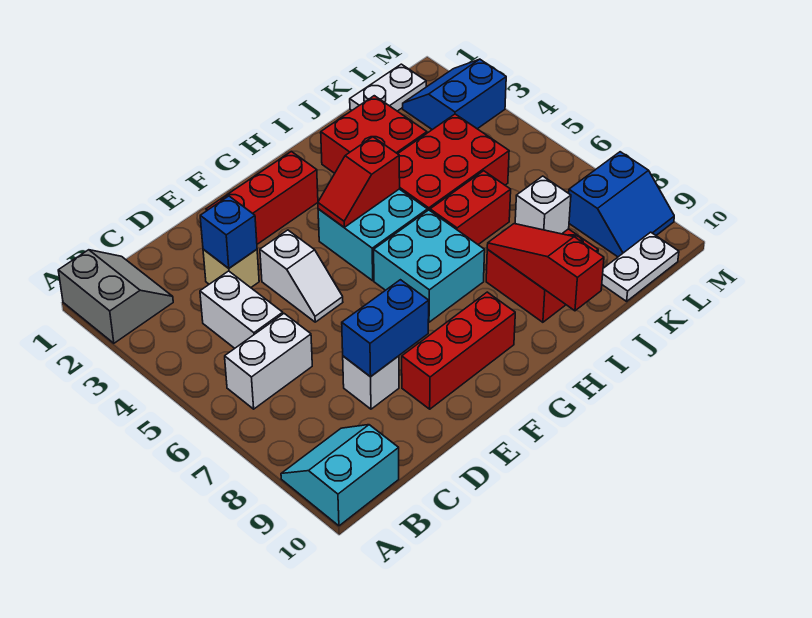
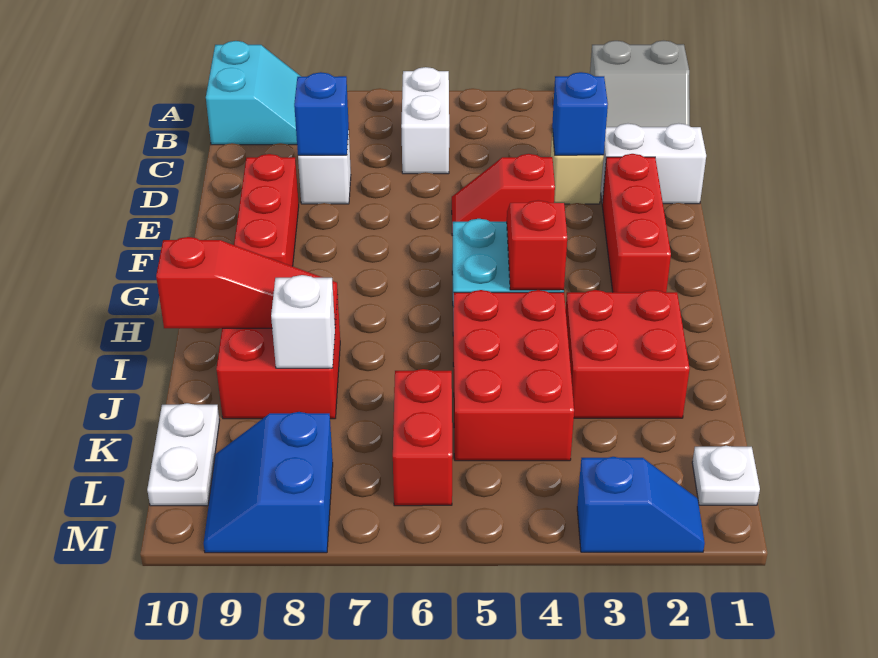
white 1x2 brick [200,271,283,348] -> white 1x2 brick moved to [601,123,706,204]
blue 1x2 brick [342,280,429,377] -> blue 1x1 brick [294,72,349,155]
white 1x2 slope [260,230,343,322] -> red 1x2 slope [452,154,555,236]
cyan 2x2 brick [374,210,485,322] -> none
red 1x2 brick [430,171,511,245] -> red 1x2 brick moved to [393,369,452,506]
white 1x2 plate [350,64,426,111] -> white 1x1 plate [692,446,760,505]
blue 2x2 slope [403,59,506,130] -> blue 1x2 slope [577,457,705,552]

